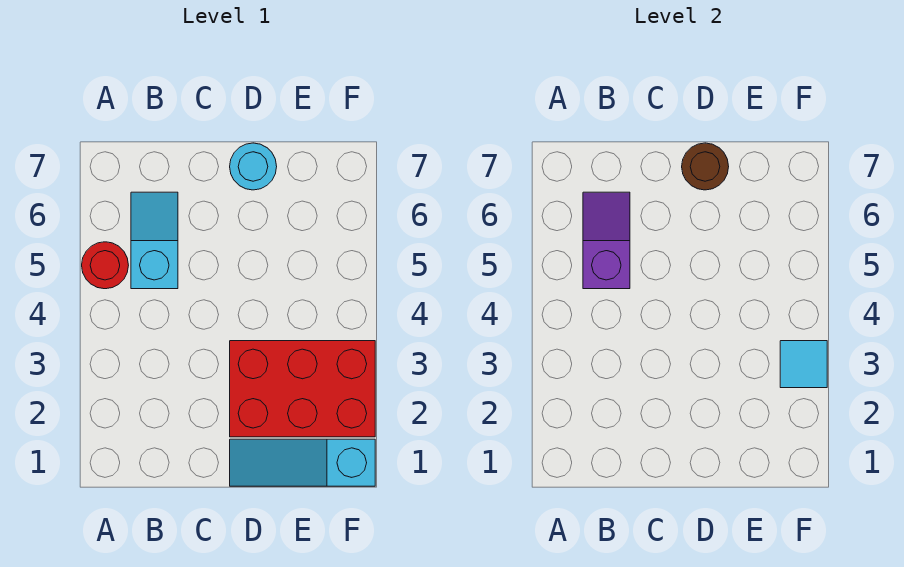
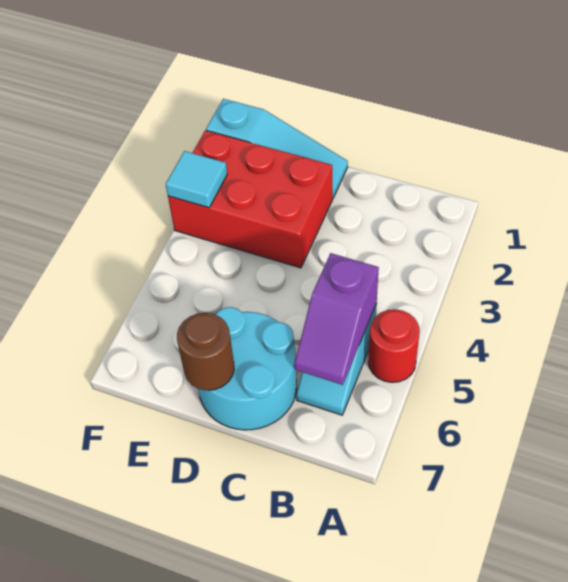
cyan 1x1 round brick [230,143,277,190] -> cyan 2x2 round brick [198,307,297,430]

